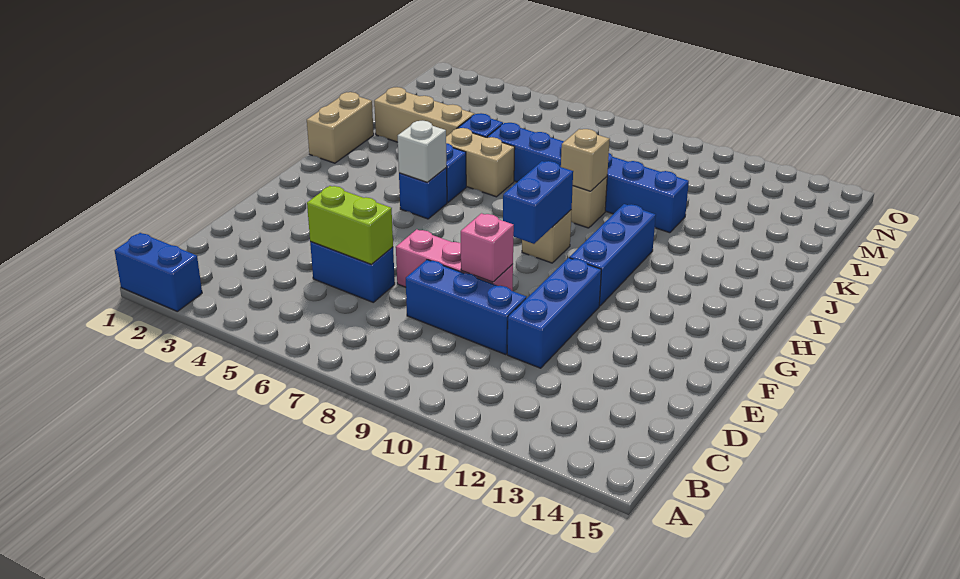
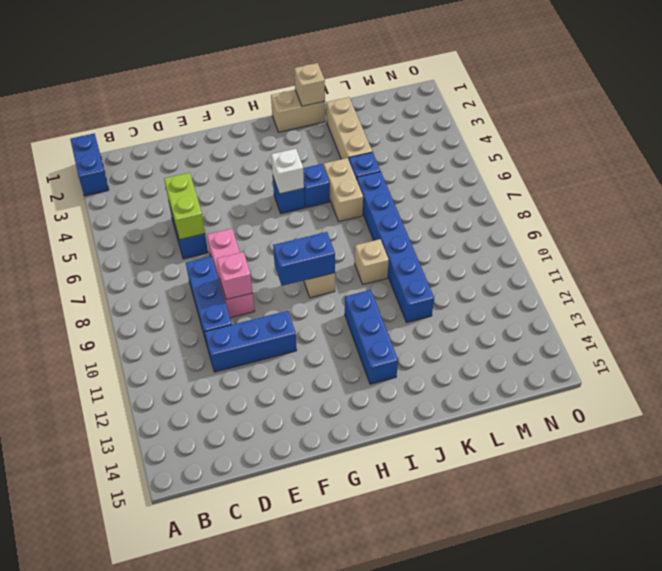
blue 1x3 brick [569,204,656,306] -> blue 1x3 brick turned to [345,290,398,384]
tan 1x1 brick [561,129,610,191] -> tan 1x1 brick moved to [294,63,325,106]

